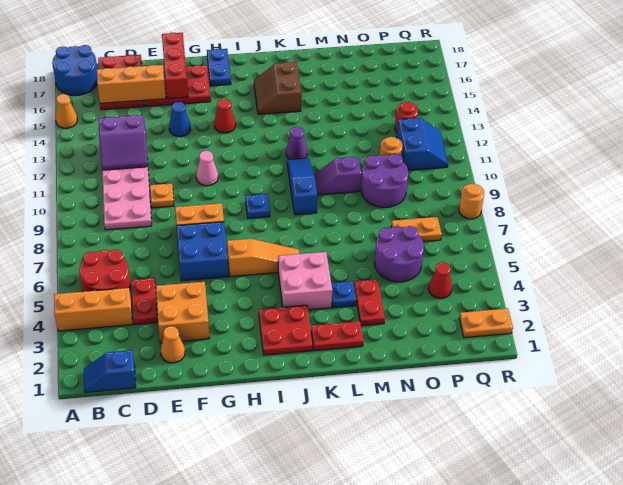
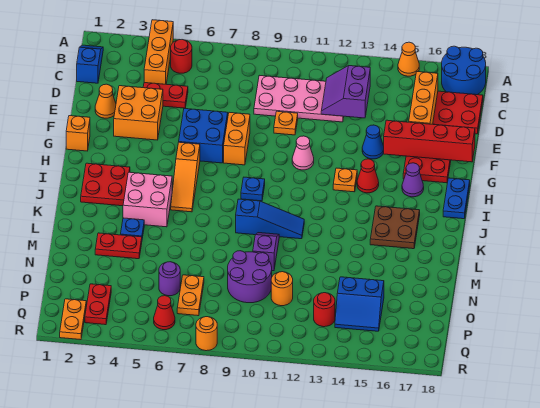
red 2x2 round brick [79,250,131,292] -> red 1x1 round brick [171,40,192,73]
red 1x3 brick [162,32,188,99] -> red 1x4 brick [384,120,475,162]
none -> orange 1x1 brick [66,116,90,151]
none -> orange 1x1 plate [333,168,357,192]
blue 1x2 plate [207,49,231,86] -> blue 1x2 plate turned to [443,178,470,219]
brown 2x2 slope [254,62,301,114] -> brown 2x2 plate [370,206,420,249]
red 1x2 plate [311,321,363,351] -> red 1x2 plate moved to [85,284,111,325]
purple 1x1 cone [286,127,308,159] -> purple 1x1 cone moved to [402,163,424,197]
purple 2x2 round brick [375,226,424,282] -> purple 1x1 round brick [159,262,180,296]
red 1x1 cone [428,262,452,298] -> red 1x1 cone moved to [154,296,175,330]
blue 2x2 slope [397,118,448,170] -> blue 2x2 slope moved to [335,277,384,331]

